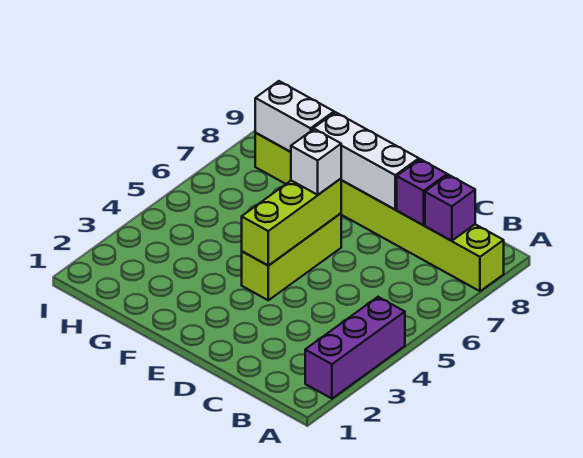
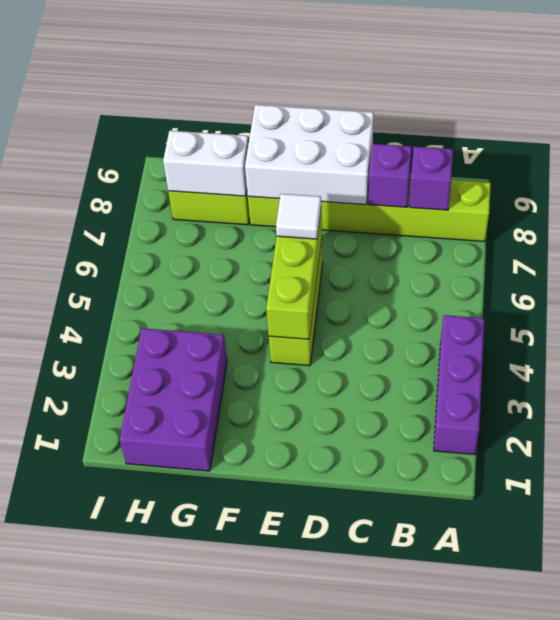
white 1x3 brick [312,112,419,209] -> white 2x3 brick [245,105,374,205]
white 1x1 brick [291,129,341,195] -> white 1x1 tile [276,194,321,239]
none -> purple 2x3 brick [120,328,227,471]

